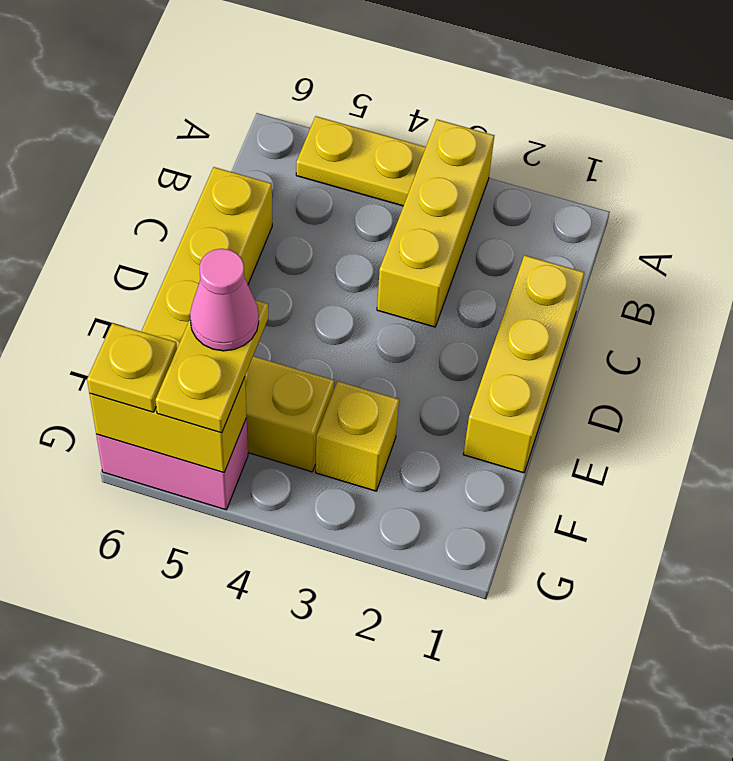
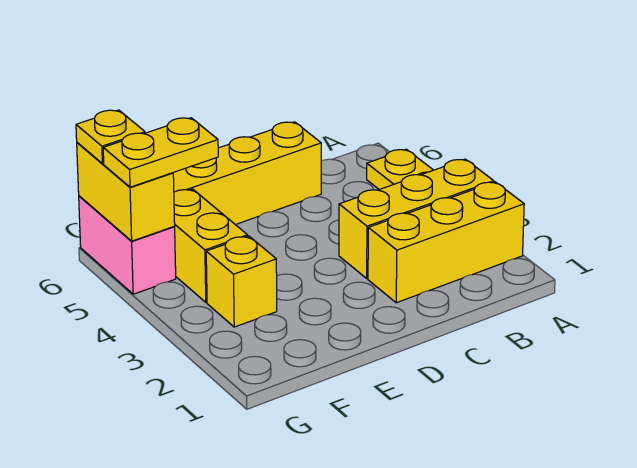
yellow 1x3 brick [463,255,585,473] -> yellow 1x3 brick moved to [368,182,524,303]
pink 1x1 cone [190,249,259,351] -> none

